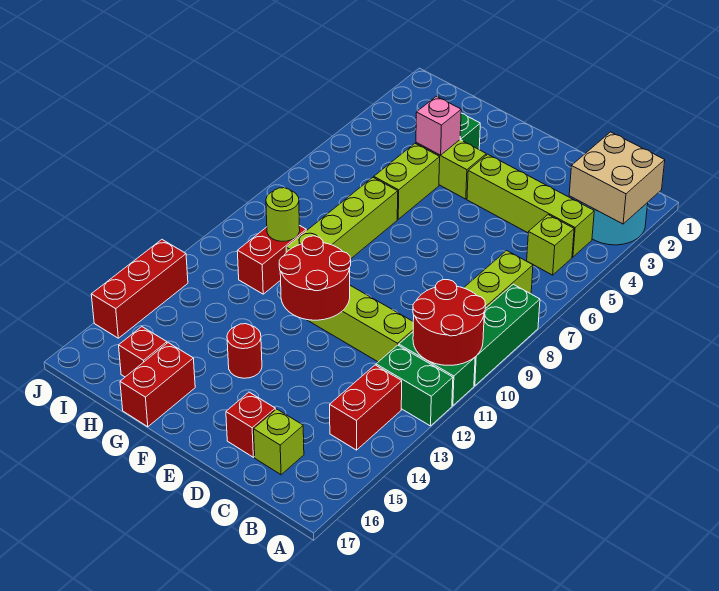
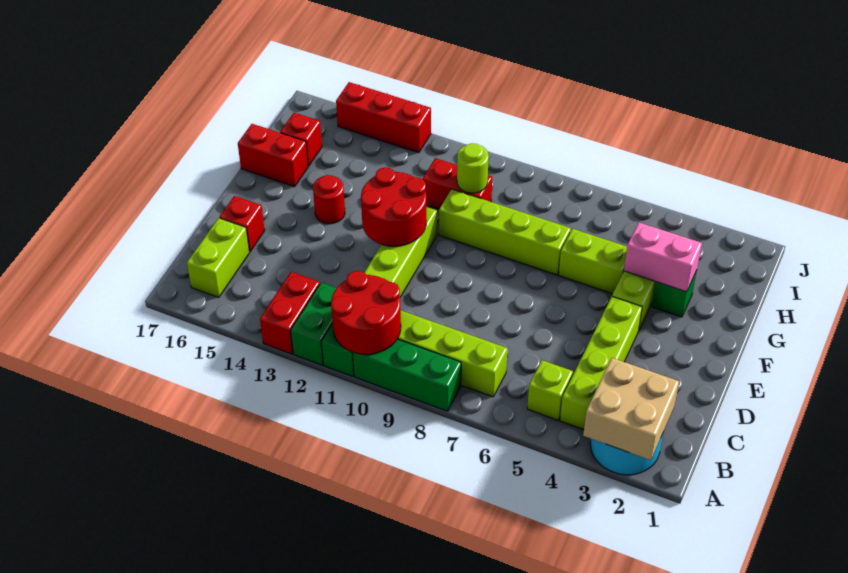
red 1x2 brick [330,365,402,450] -> red 1x2 brick turned to [260,272,320,354]
lime 1x1 brick [254,409,304,475] -> lime 1x2 brick [187,218,249,298]
pink 1x1 brick [416,96,461,155] -> pink 1x2 brick [624,223,702,292]

